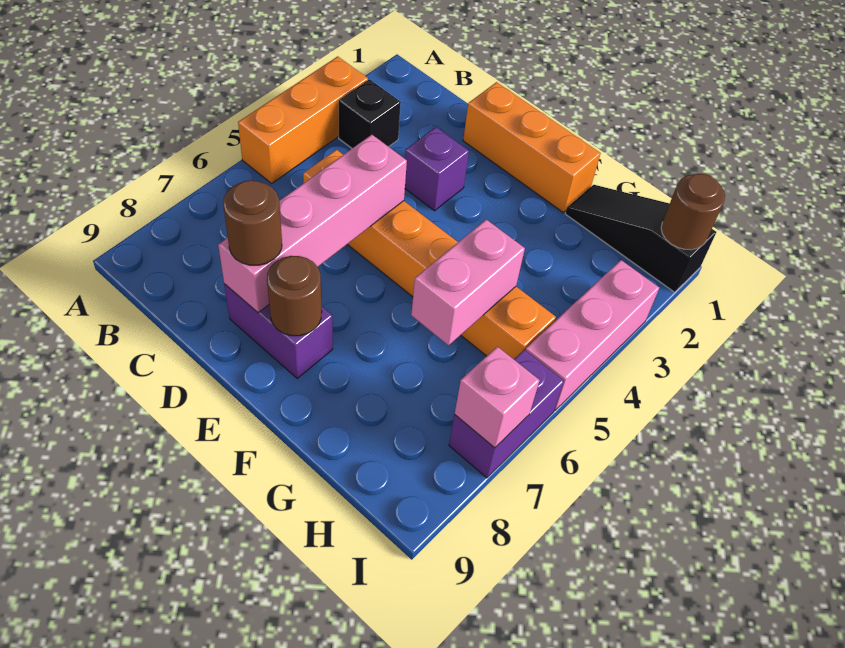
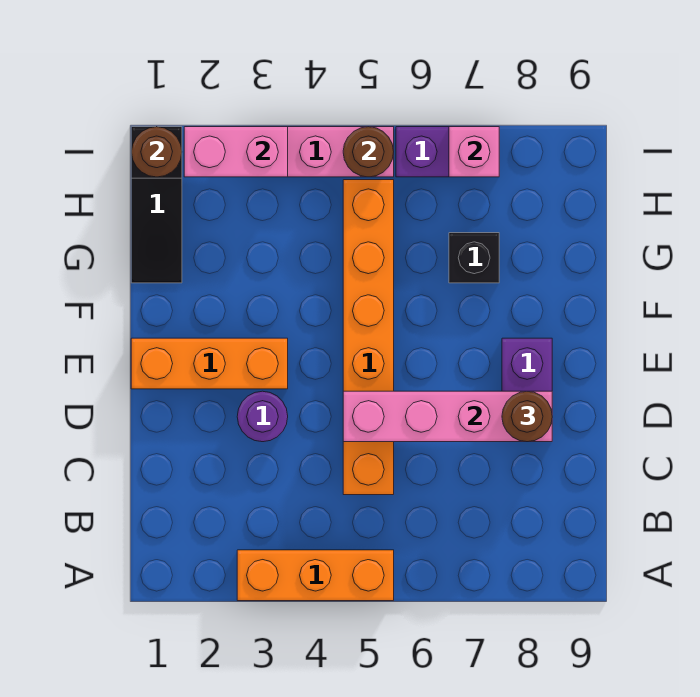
black 1x1 brick [339,79,401,148] -> black 1x1 brick moved to [449,233,499,283]
orange 1x3 brick [463,82,601,213] -> orange 1x3 brick turned to [131,338,288,389]
purple 1x1 brick [405,127,469,211] -> purple 1x1 round brick [237,391,288,442]
brown 1x1 round brick [267,256,322,336] -> brown 1x1 round brick moved to [343,127,394,177]
pink 1x2 brick [411,220,525,345] -> pink 1x2 brick moved to [184,127,288,177]

